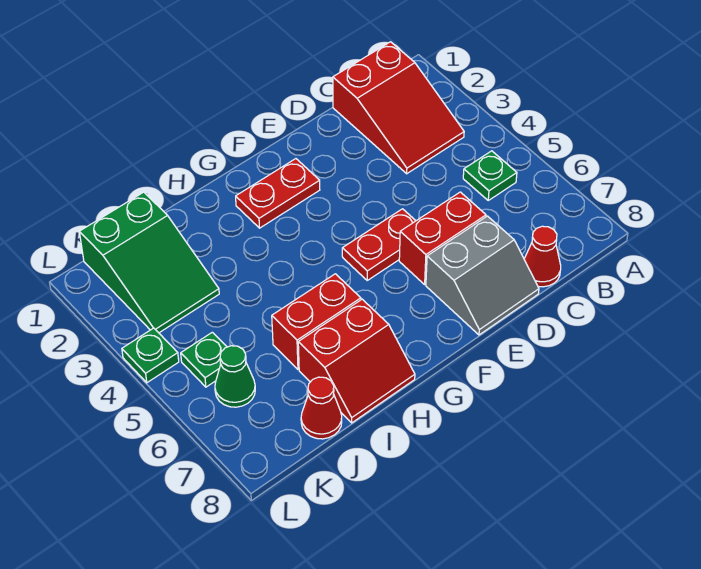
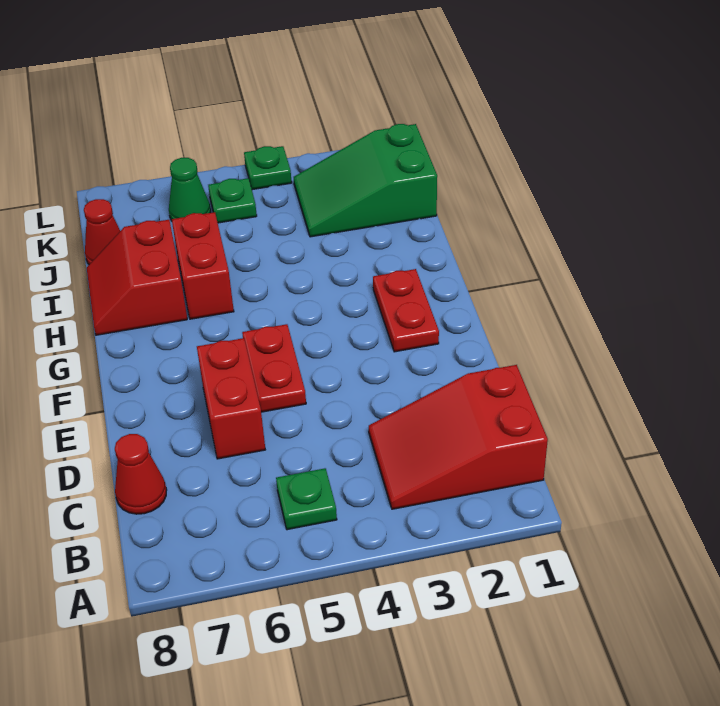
grey 2x2 slope [426,216,539,335] -> none

